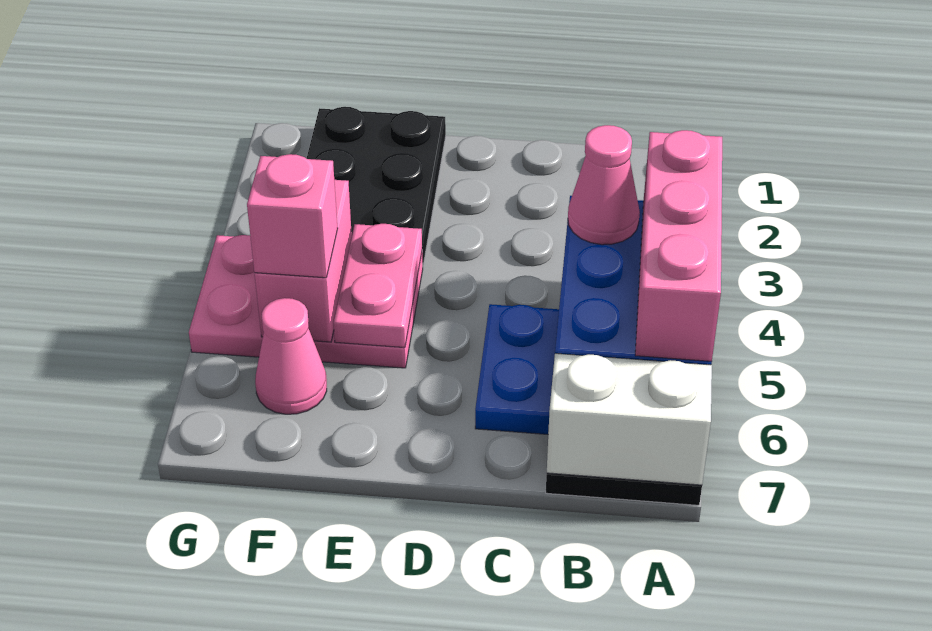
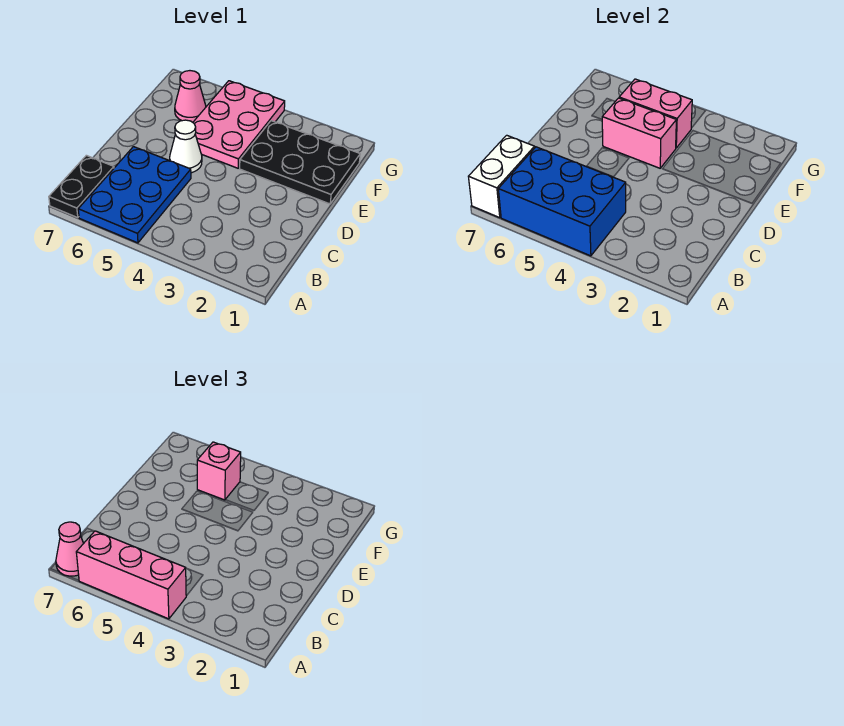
pink 1x1 cone [568,125,640,245] -> pink 1x1 cone moved to [56,522,84,576]
none -> white 1x1 cone [170,120,202,173]
pink 1x2 plate [333,224,422,348] -> pink 1x2 brick [602,98,676,168]

